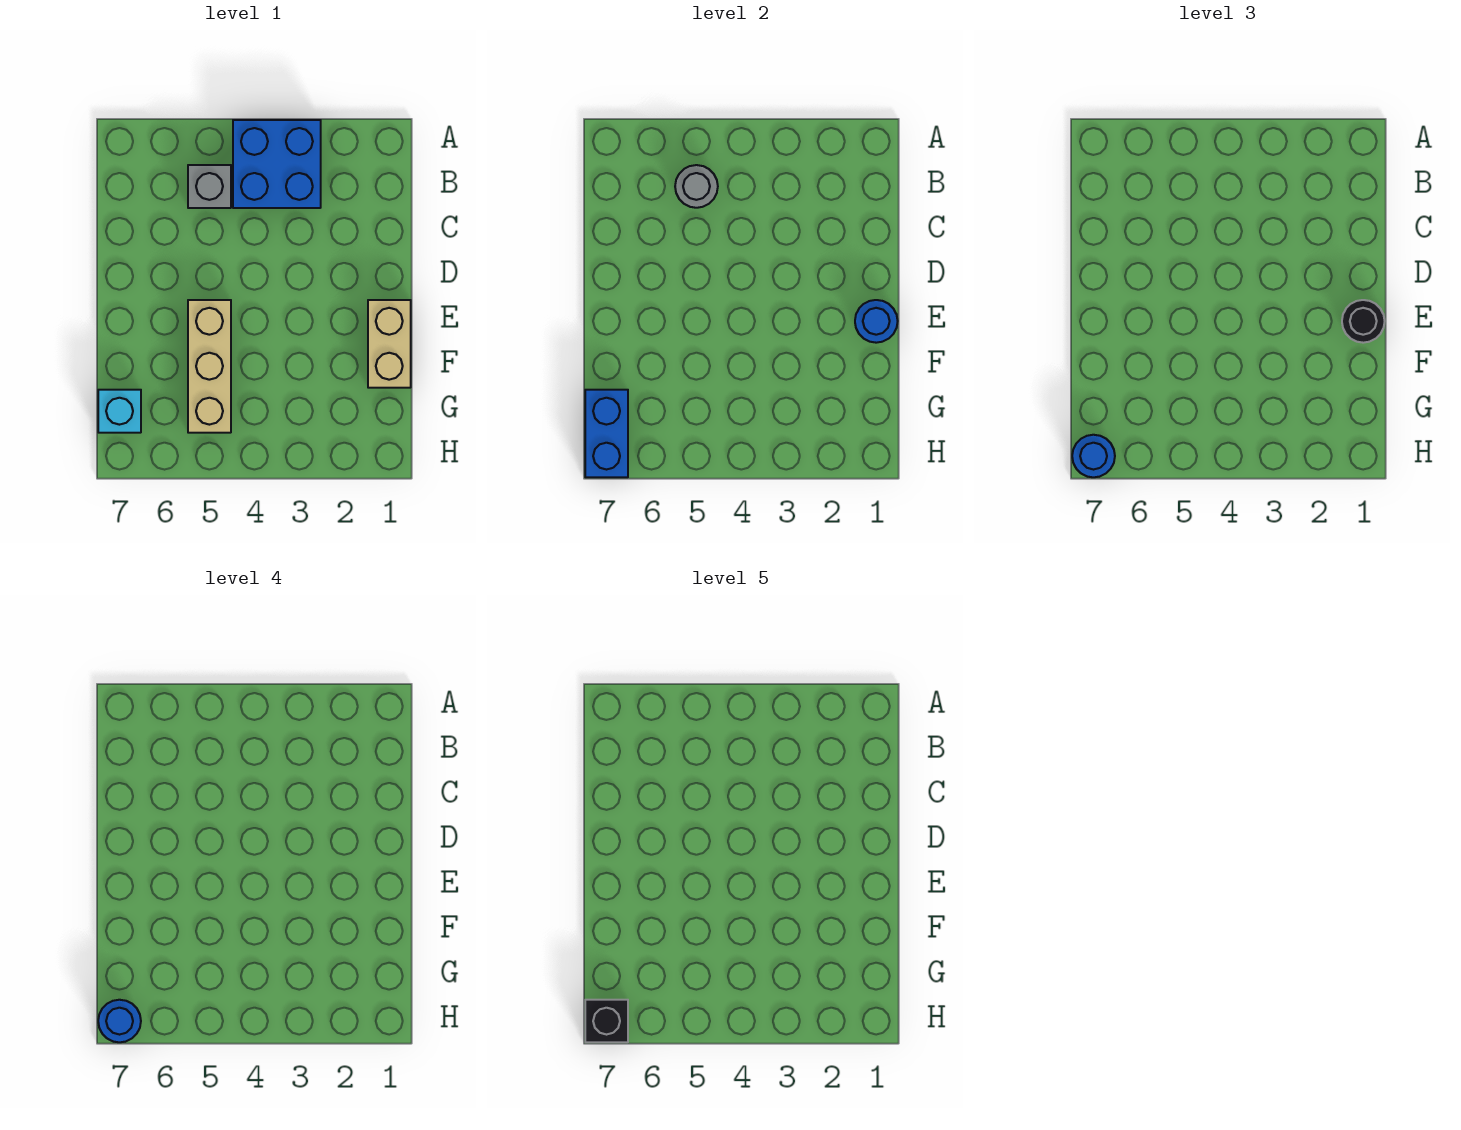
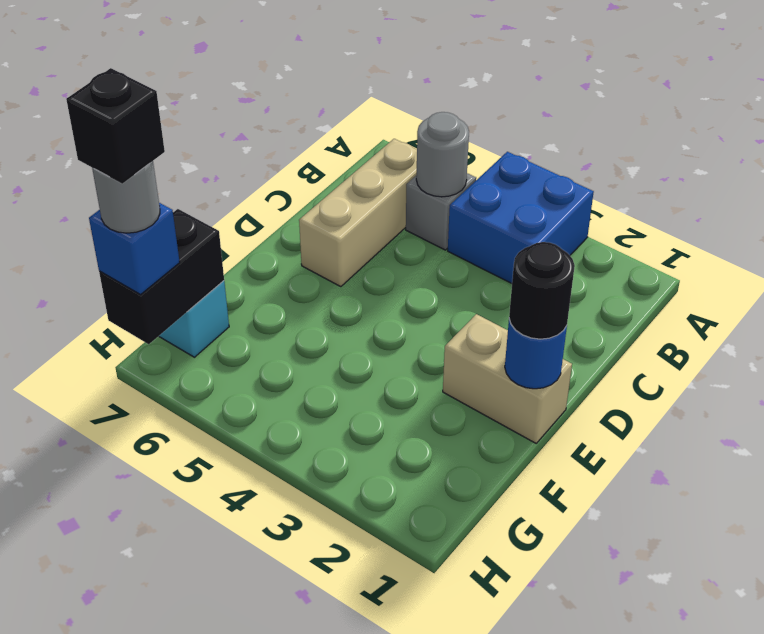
tan 1x2 brick [368,300,411,388] -> tan 1x2 brick turned to [443,314,572,443]
tan 1x3 brick [188,300,231,433] -> tan 1x3 brick moved to [299,139,417,287]
blue 1x2 brick [585,390,628,477] -> black 1x2 brick [99,209,224,344]
blue 1x1 round brick [1072,435,1115,477] -> blue 1x1 brick [89,203,180,294]
blue 1x1 round brick [98,1000,141,1042] -> grey 1x1 round brick [92,161,160,233]

